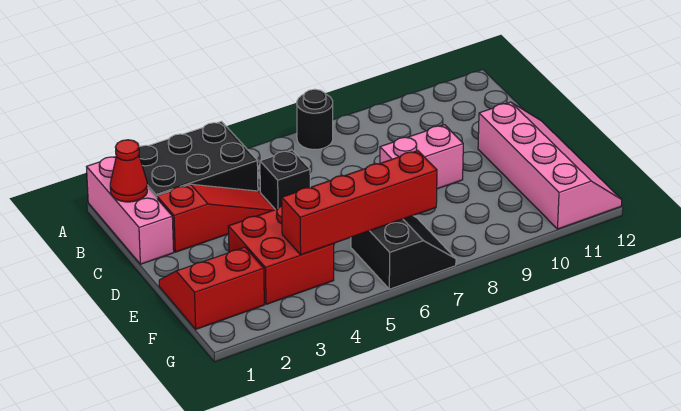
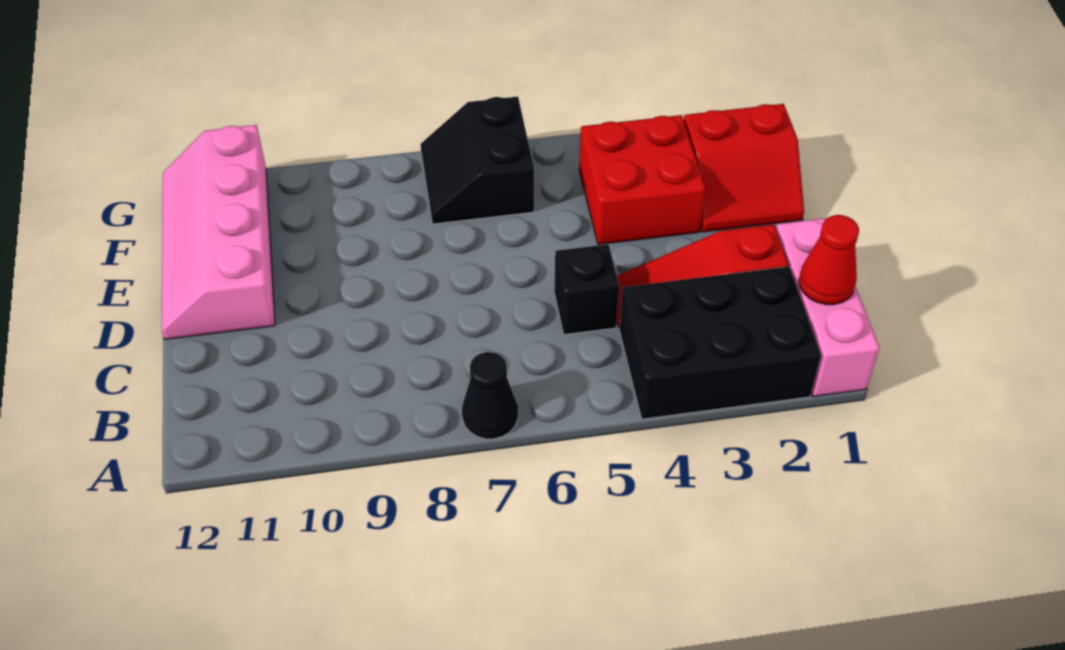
black 1x1 round brick [297,89,333,150] -> black 1x1 cone [462,352,518,439]
pink 1x2 brick [380,125,463,189] -> none
red 1x4 brick [282,151,437,255] -> none

